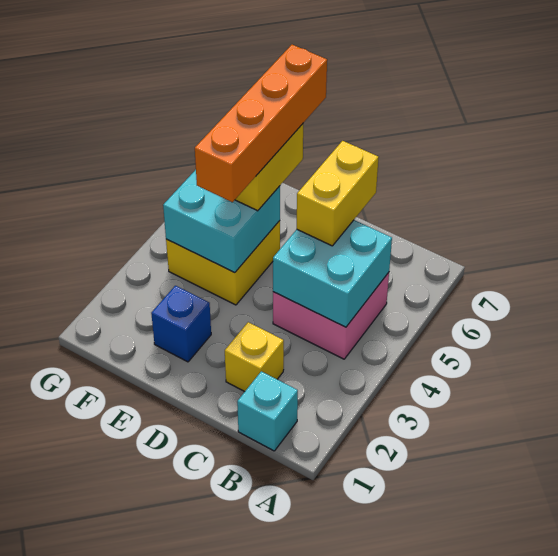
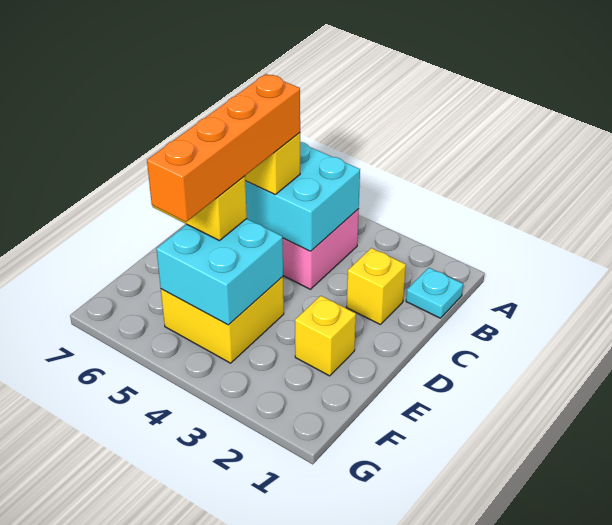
cyan 1x1 brick [237,371,298,451] -> cyan 1x1 plate [406,268,463,318]
blue 1x1 brick [151,286,211,362] -> yellow 1x1 brick [295,296,356,376]
orange 1x4 brick [195,45,327,202] -> orange 1x4 brick turned to [147,74,300,222]

